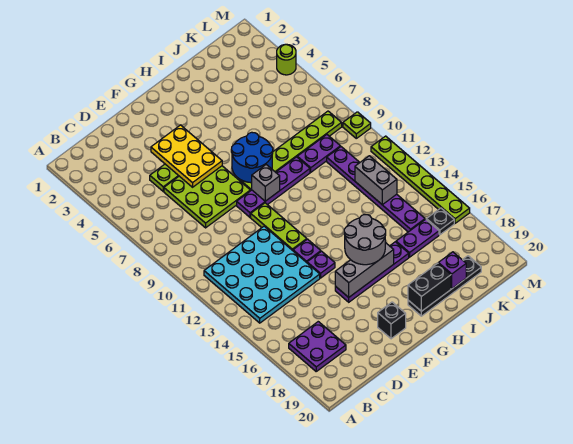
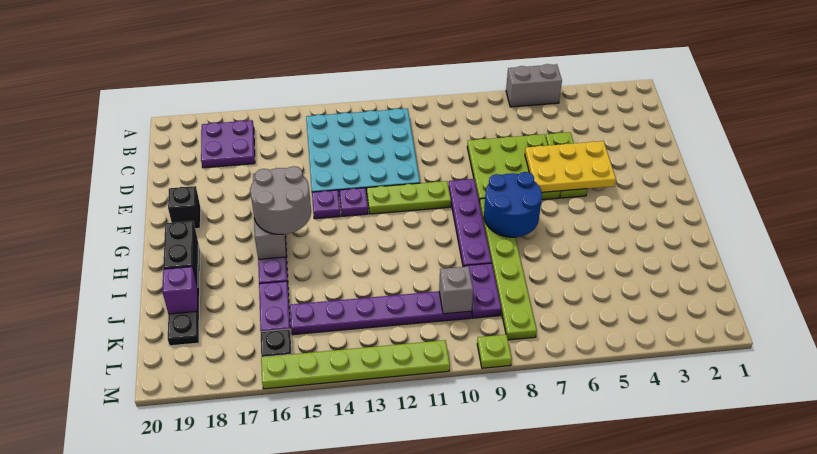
grey 1x1 brick [252,165,280,201] -> grey 1x1 brick moved to [439,266,473,314]
grey 1x2 brick [355,156,397,205] -> grey 1x2 brick moved to [506,64,562,107]
lime 1x1 round brick [277,44,296,75] -> none

